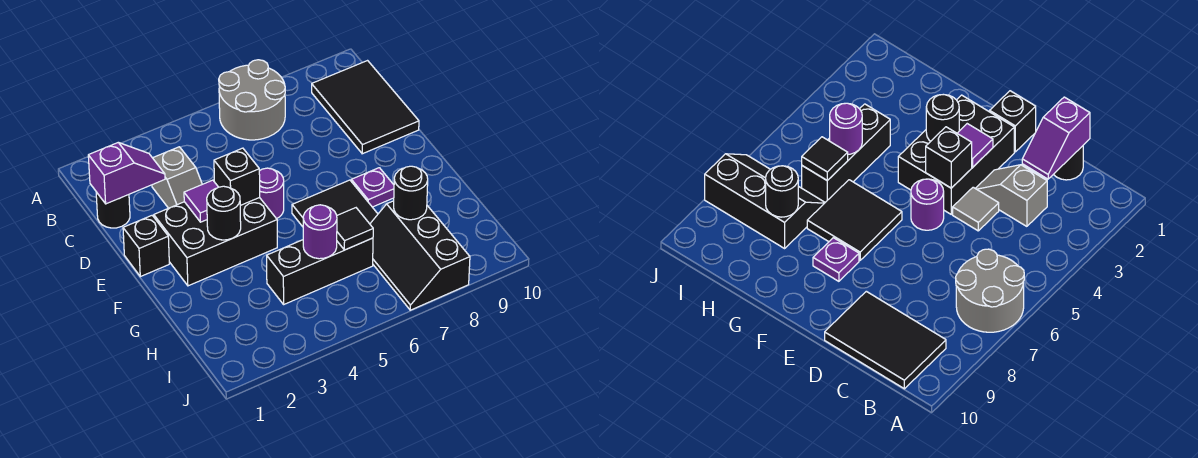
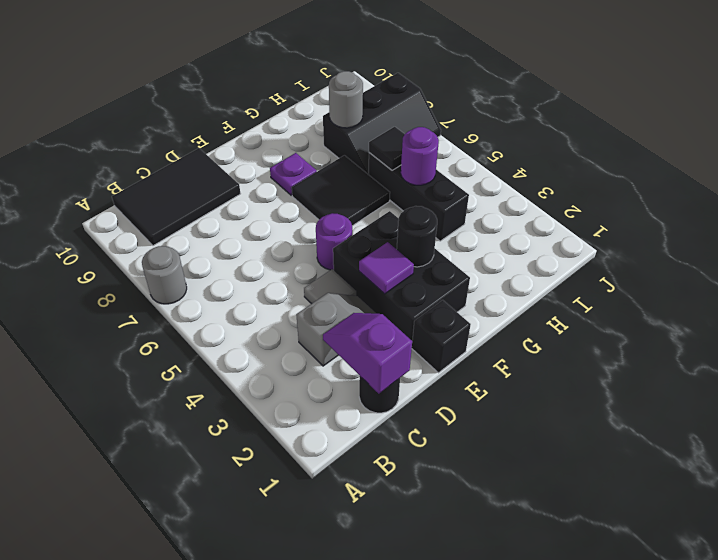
grey 2x2 round brick [219,60,285,140] -> grey 1x1 round brick [142,246,187,304]
black 1x1 brick [214,148,260,206] -> none
black 1x1 round brick [394,166,428,220] -> grey 1x1 round brick [329,71,363,128]

